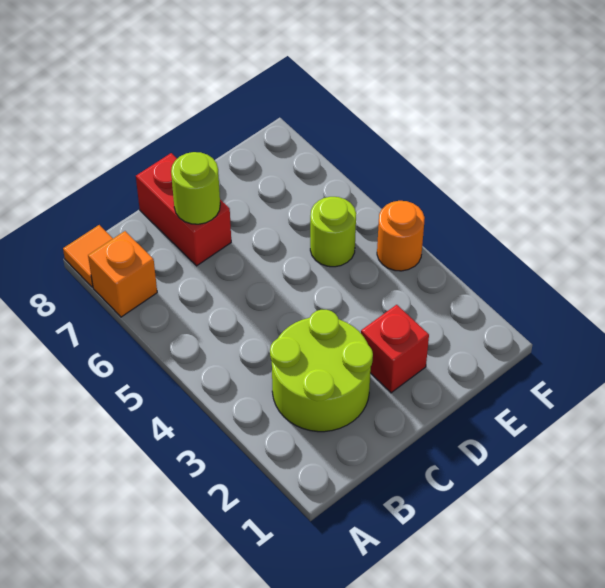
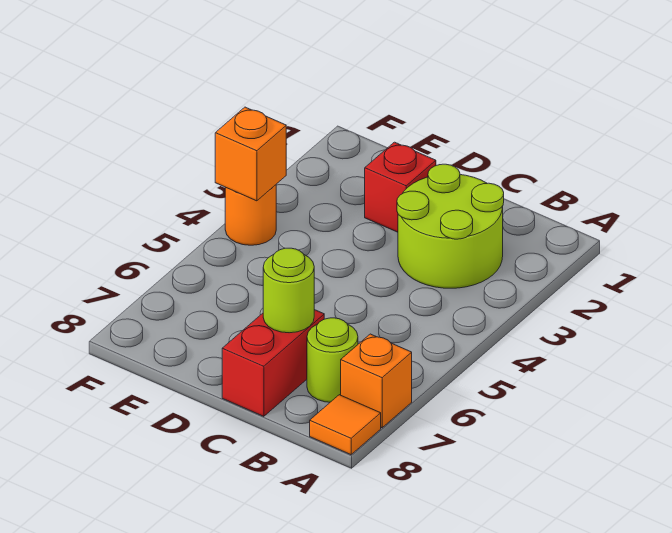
lime 1x1 round brick [310,197,356,267] -> lime 1x1 round brick moved to [307,318,358,402]
none -> orange 1x1 brick [215,107,286,201]

